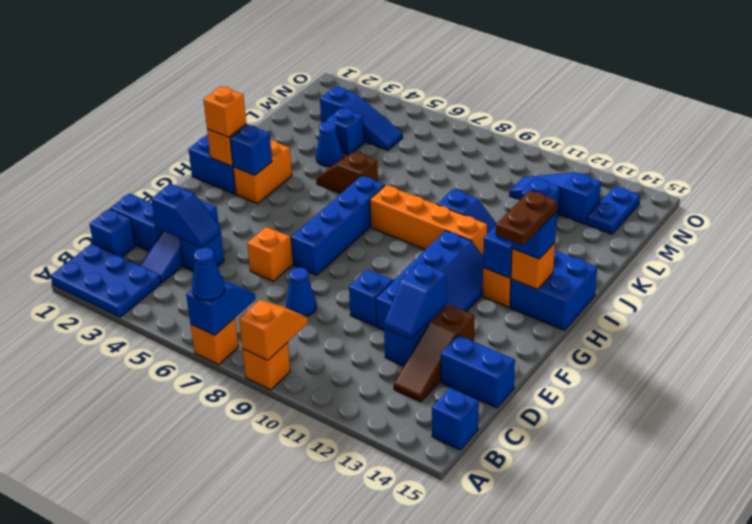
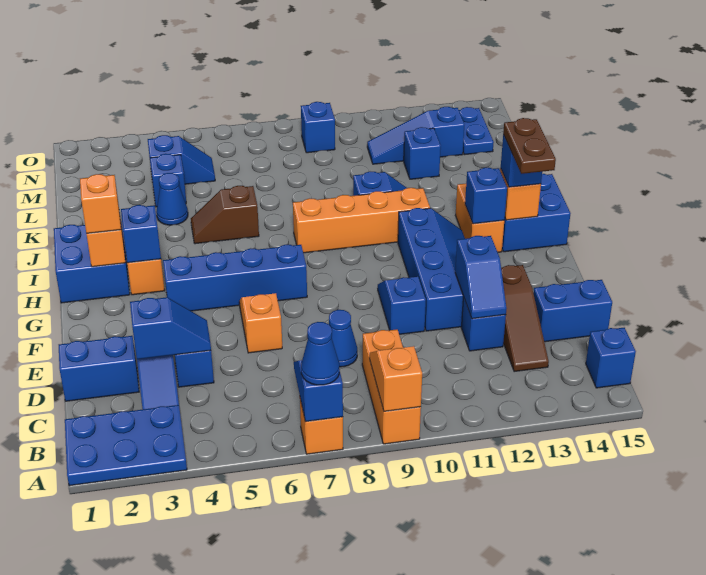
orange 1x1 brick [243,343,290,390] -> orange 1x3 brick [362,329,421,444]
blue 1x1 brick [90,209,135,257] -> blue 1x1 brick moved to [301,102,335,153]
blue 1x4 brick [291,176,385,275] -> blue 1x4 brick turned to [163,245,307,311]
blue 1x3 slope [320,86,403,150] -> blue 1x2 slope [148,135,215,184]

